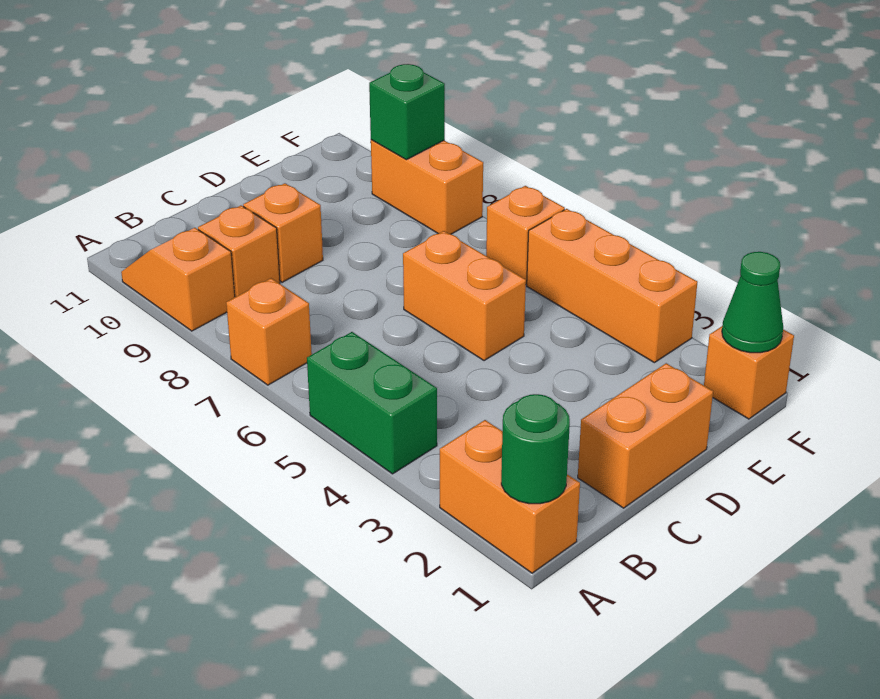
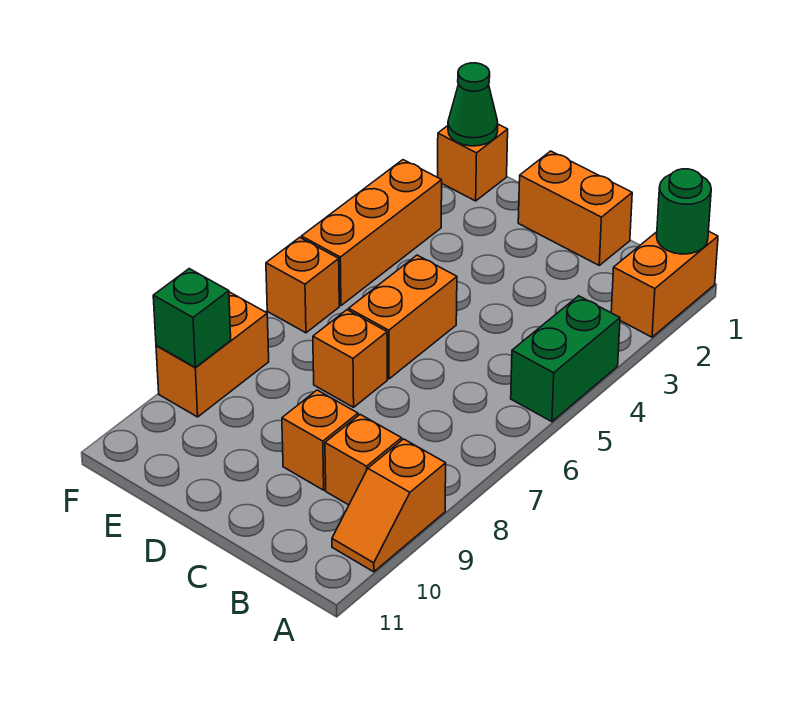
orange 1x1 brick [226,278,312,385] -> orange 1x1 brick moved to [313,310,387,407]

